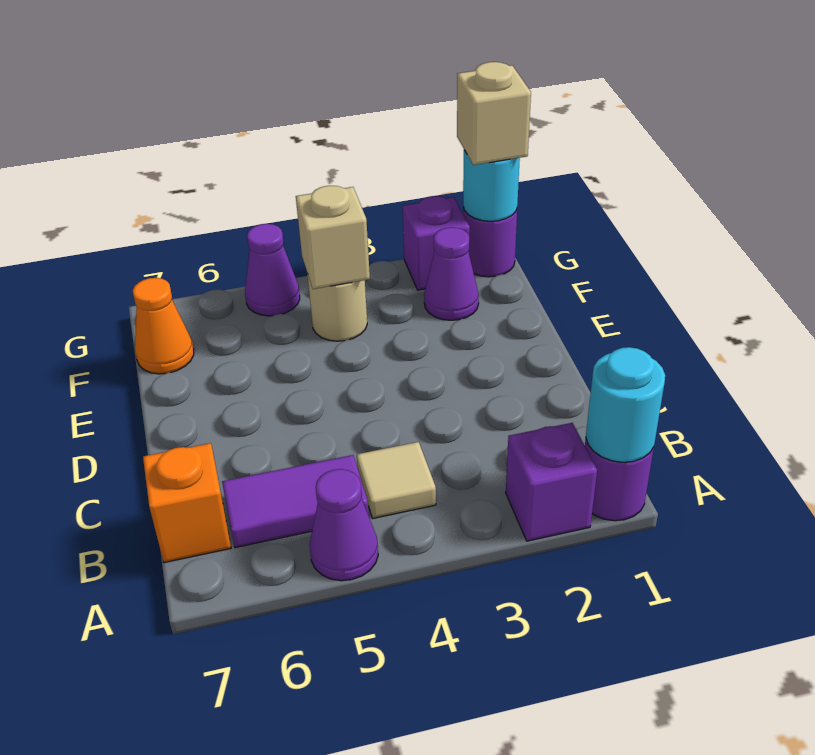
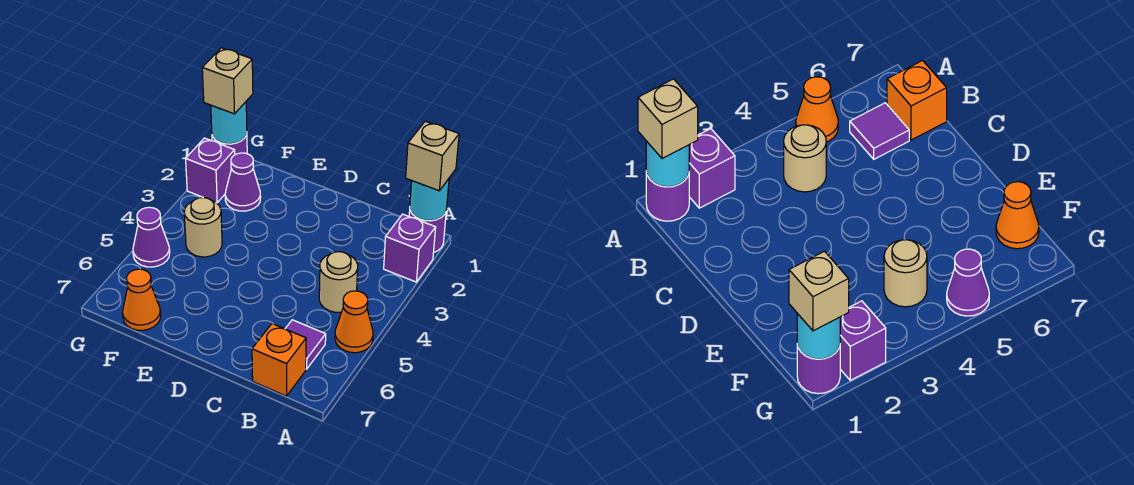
purple 1x1 cone [310,469,378,581] -> orange 1x1 cone [335,291,373,353]
tan 1x1 tile [357,442,436,518] -> tan 1x1 round brick [319,252,358,312]
purple 1x2 tile [222,455,369,548] -> purple 1x1 tile [285,320,326,369]
tan 1x1 brick [296,186,370,289] -> tan 1x1 brick moved to [406,121,459,191]

